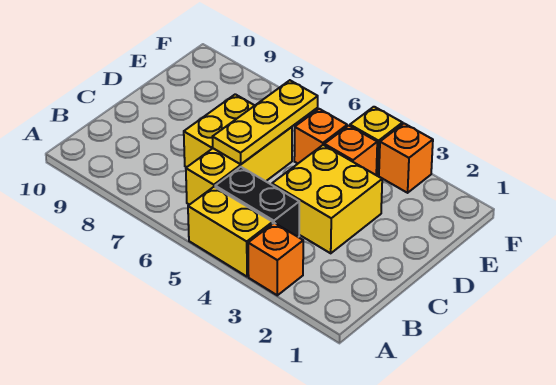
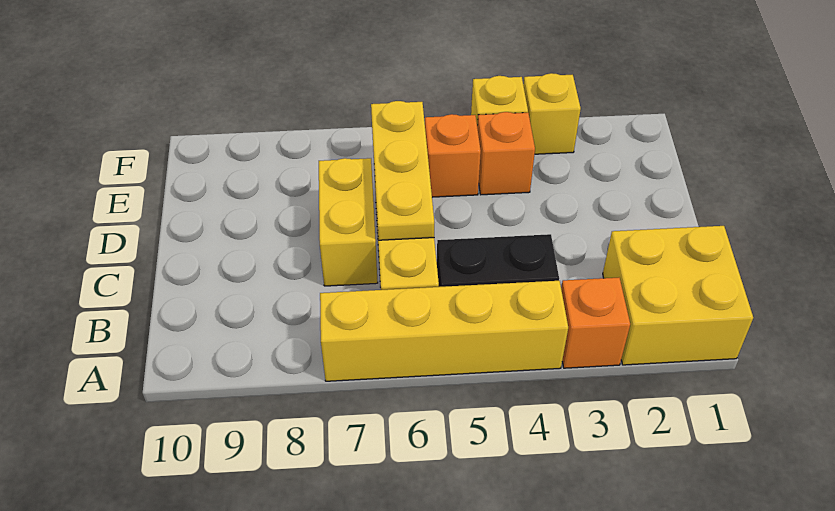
yellow 1x2 brick [188,187,273,277] -> yellow 1x4 brick [320,281,568,381]
yellow 2x2 brick [272,145,382,253] -> yellow 2x2 brick moved to [603,226,753,365]
orange 1x1 brick [379,124,433,193] -> yellow 1x1 brick [523,73,581,154]

